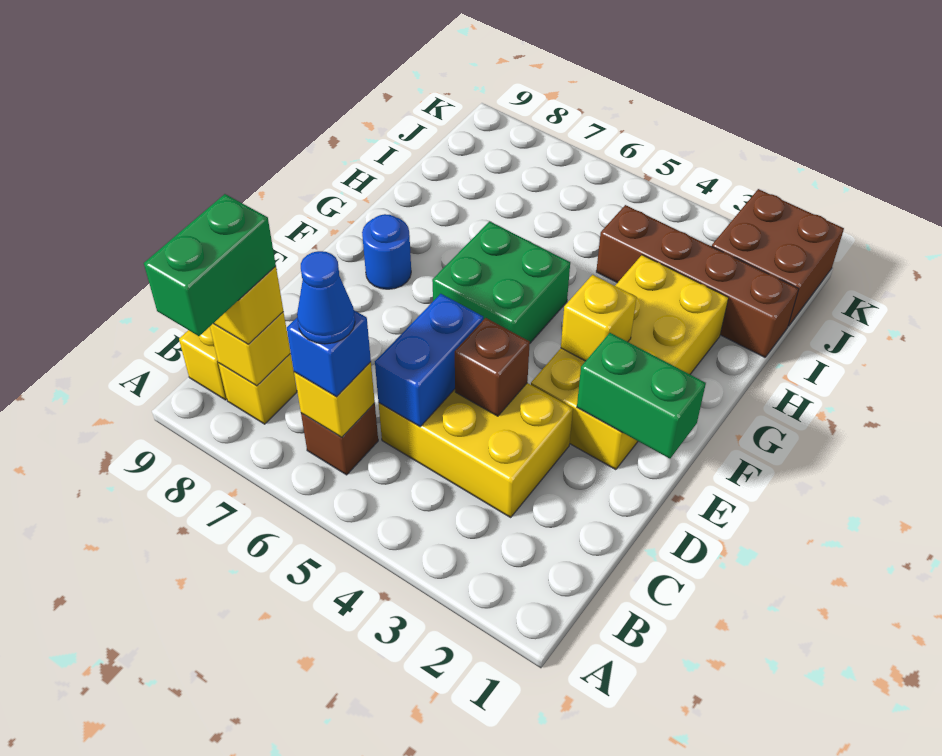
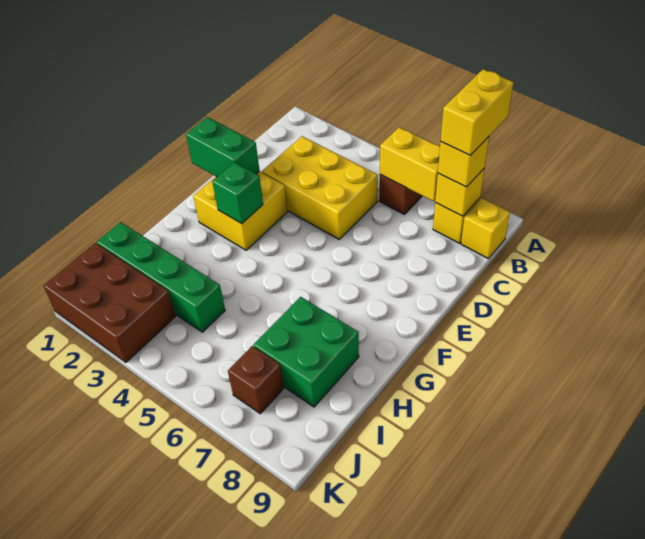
green 1x2 brick [144,194,276,336] -> yellow 1x2 brick [441,69,514,156]
yellow 1x1 brick [294,362,375,437] -> yellow 1x2 brick [380,127,440,201]
blue 1x1 brick [287,310,371,397] -> none
blue 1x1 cone [297,251,355,344] -> none
blue 1x2 brick [375,294,483,427] -> none
brown 1x1 brick [455,318,530,416] -> brown 1x1 brick moved to [228,346,284,414]
yellow 2x4 brick [531,255,728,470] -> yellow 2x2 brick [193,171,287,250]
yellow 1x1 brick [561,275,637,361] -> green 1x1 brick [212,162,263,224]
green 2x2 brick [432,221,570,343] -> green 2x2 brick moved to [253,297,359,407]
blue 1x1 round brick [362,214,411,289] -> none
brown 1x4 brick [596,205,799,357] -> green 1x4 brick [97,222,225,332]
brown 2x2 brick [712,189,844,326] -> brown 2x3 brick [43,243,176,362]

